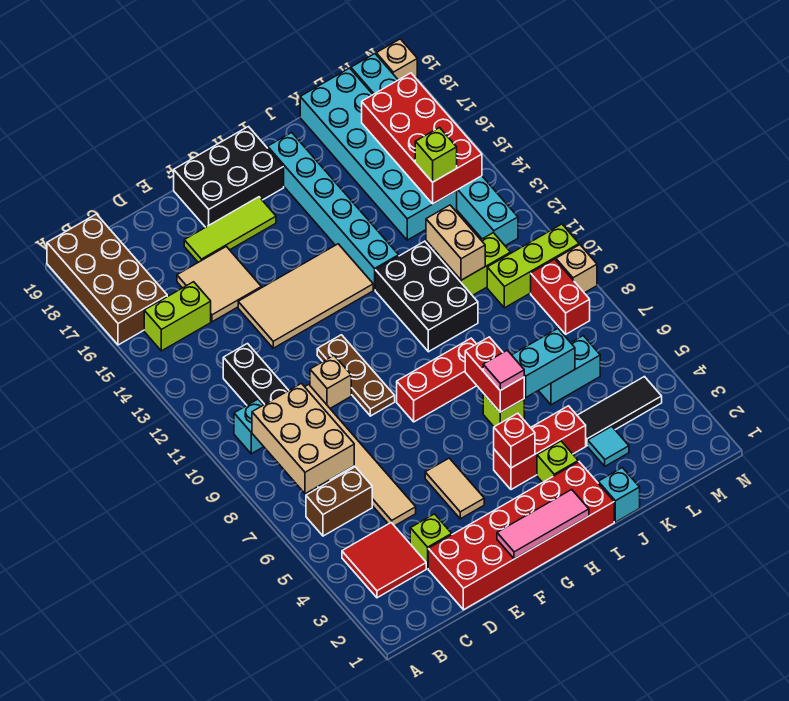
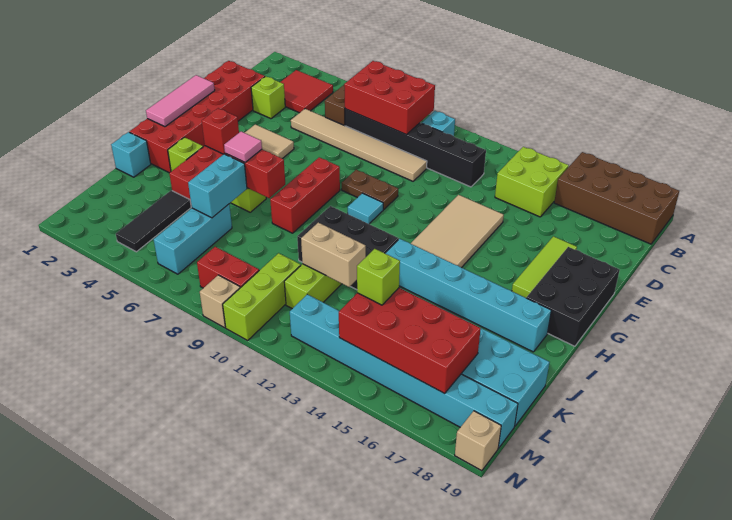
tan 2x3 brick [252,383,354,494] -> red 2x3 brick [344,61,435,135]
lime 1x2 brick [144,282,211,351] -> lime 2x2 brick [495,147,569,217]
tan 2x2 tile [177,247,261,322] -> none
tan 1x1 brick [310,356,351,408] -> none
brown 1x3 plate [317,335,395,416] -> brown 1x2 plate [342,170,398,210]
cyan 1x1 tile [588,426,629,466] -> cyan 1x1 tile moved to [348,193,383,224]
cyan 1x2 brick [539,336,600,405] -> cyan 1x3 brick [154,204,232,274]

